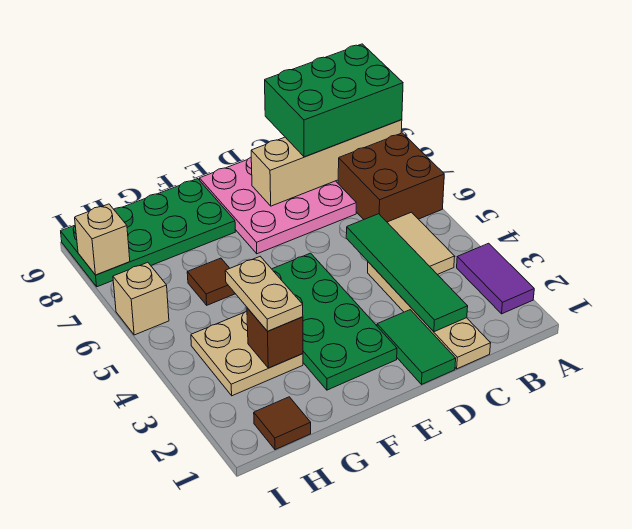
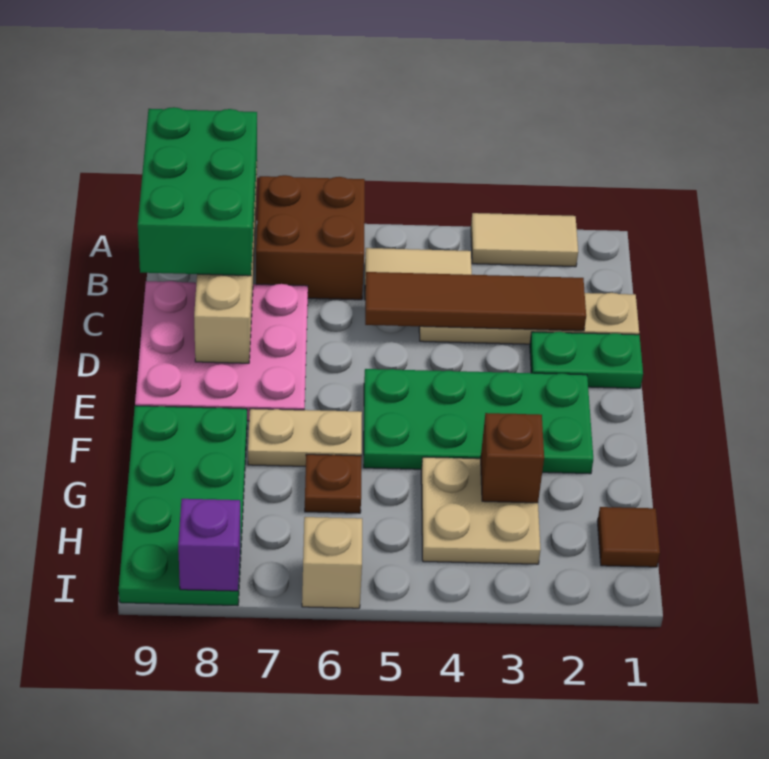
purple 1x2 tile [457,243,534,314] -> tan 1x2 tile [471,213,578,267]
green 1x4 tile [346,214,468,332] -> brown 1x4 tile [365,272,586,331]
green 1x2 tile [377,310,456,385] -> green 1x2 plate [530,332,643,388]
tan 1x2 plate [225,256,303,331] -> tan 1x2 plate moved to [248,409,362,466]
brown 1x1 tile [187,258,235,305] -> brown 1x1 plate [305,454,362,513]
tan 1x1 brick [75,204,130,275] -> purple 1x1 brick [178,499,240,591]

